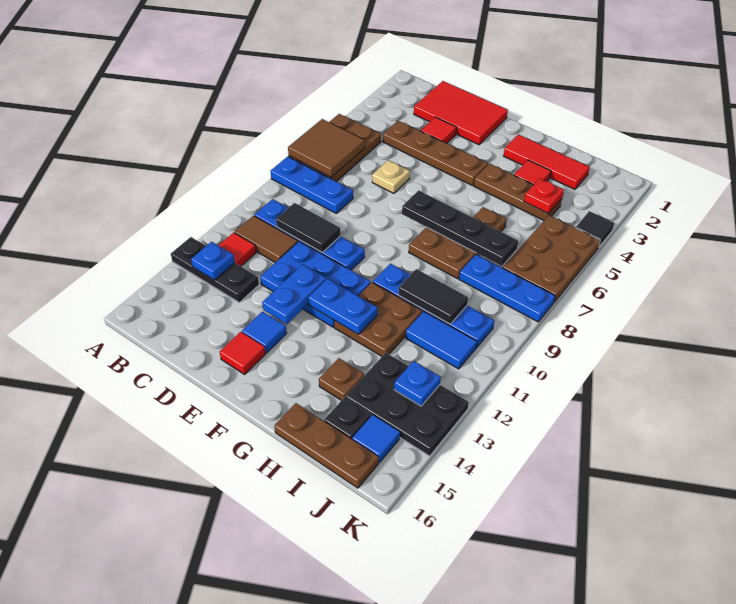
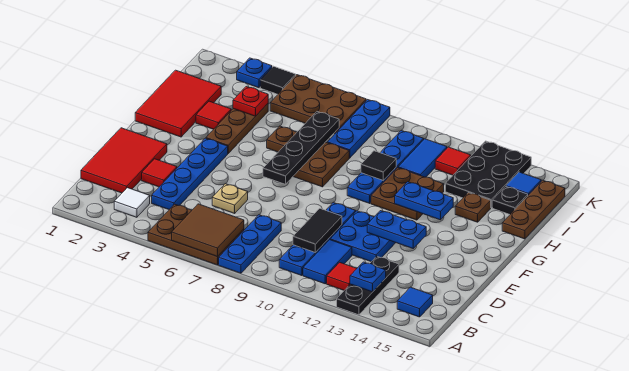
none -> white 1x1 tile [114,188,150,217]
brown 1x2 tile [235,216,298,263] -> blue 1x2 tile [303,240,352,284]
brown 1x4 plate [383,121,488,186] -> blue 1x4 plate [152,138,228,209]
blue 2x3 plate [260,241,371,327] -> blue 2x2 plate [330,211,396,262]
blue 1x1 tile [242,311,287,353] -> blue 1x1 tile moved to [397,287,433,317]
red 1x1 tile [220,332,265,374] -> red 1x1 tile moved to [435,147,471,175]
blue 1x2 plate [308,279,377,335] -> blue 1x2 plate turned to [395,182,453,220]
red 1x3 tile [504,135,590,189] -> red 2x3 tile [135,70,221,137]
black 1x2 tile [398,269,468,324] -> black 1x1 tile [361,151,396,180]
blue 1x1 plate [394,361,441,406] -> blue 1x1 plate moved to [237,58,272,88]

